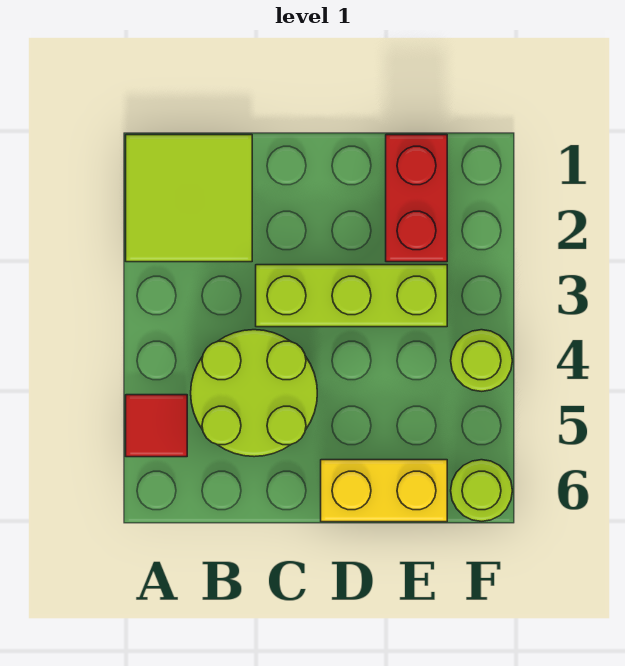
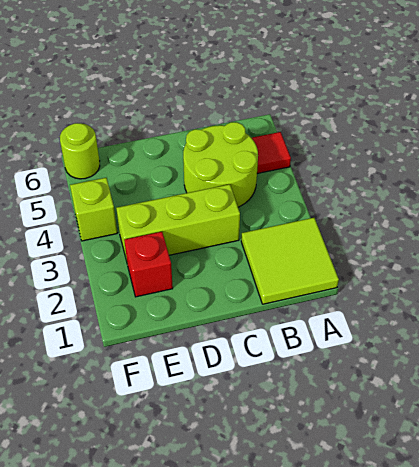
yellow 1x2 brick [321,460,447,522] -> none
red 1x2 brick [386,135,447,262] -> red 1x1 brick [124,232,173,297]
lime 1x1 round brick [451,330,512,391] -> lime 1x1 brick [70,178,117,241]

